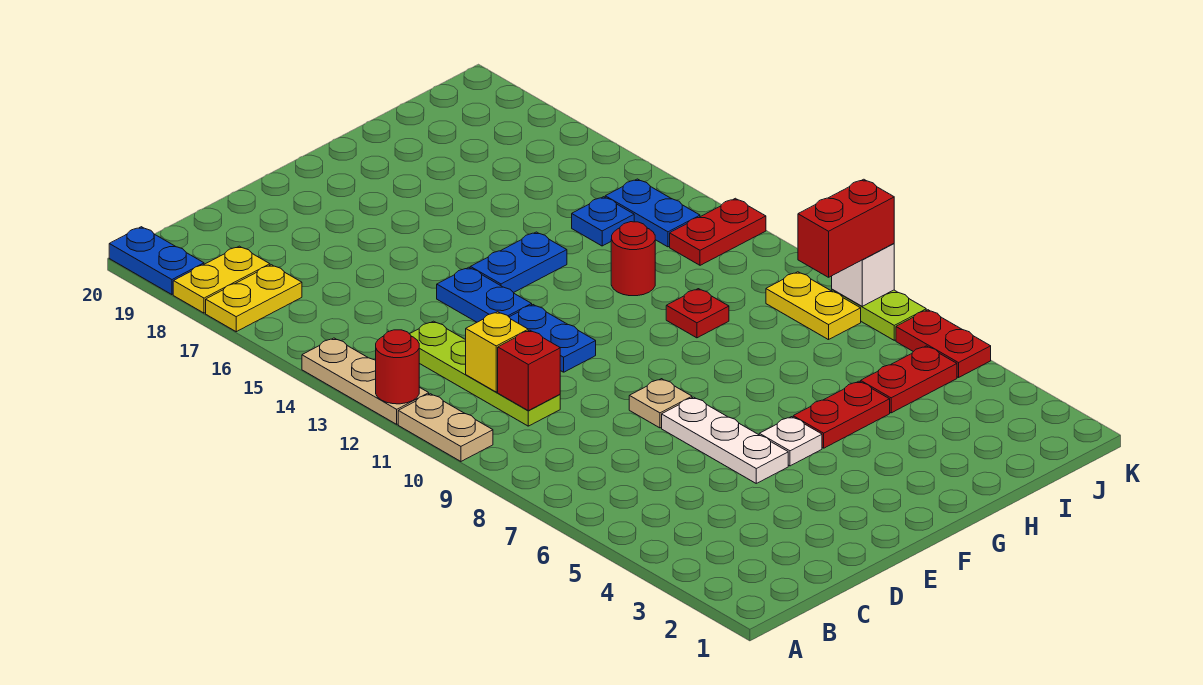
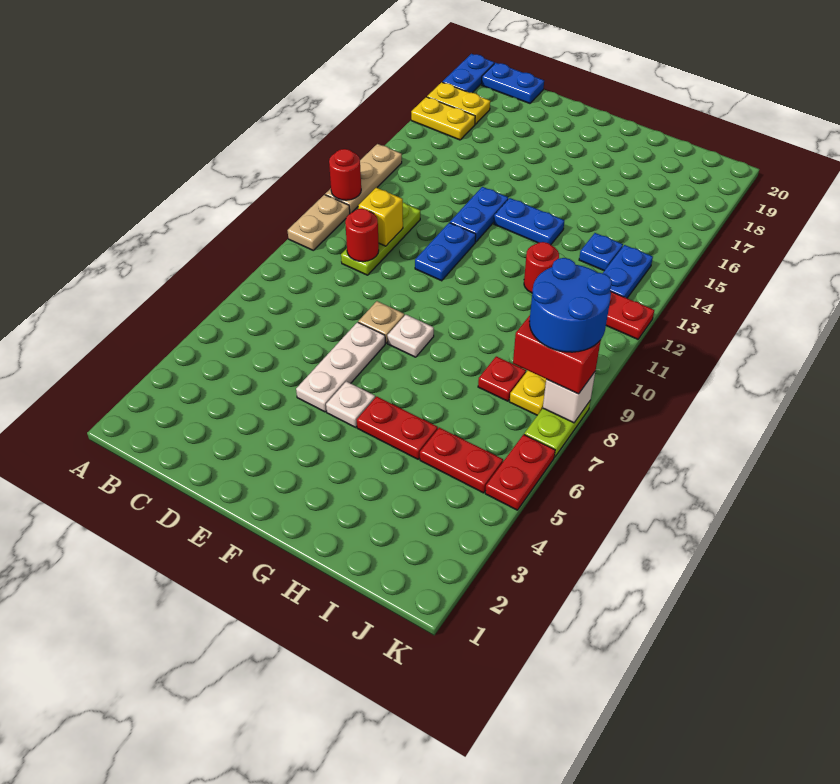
none -> blue 1x2 plate [482,63,544,103]
lime 1x4 plate [410,321,560,426] -> lime 1x3 plate [341,203,420,275]
red 1x1 brick [498,330,560,411] -> red 1x1 round brick [345,209,379,262]
none -> white 1x1 plate [387,315,434,357]
red 1x1 plate [666,289,729,338] -> red 1x1 plate moved to [478,356,526,401]
none -> blue 2x2 round brick [529,258,612,352]

